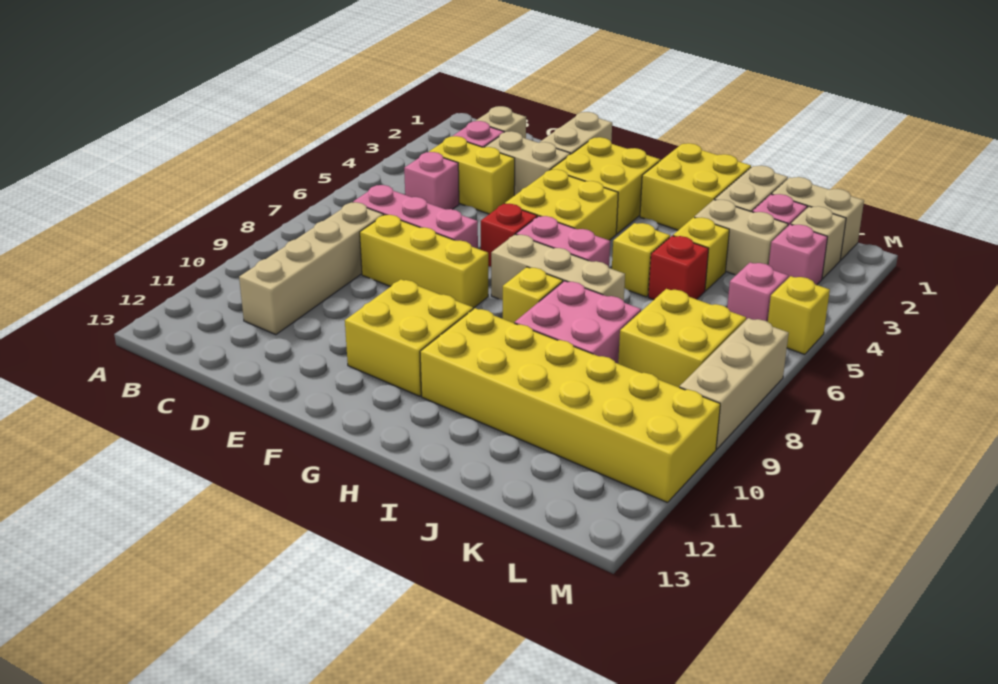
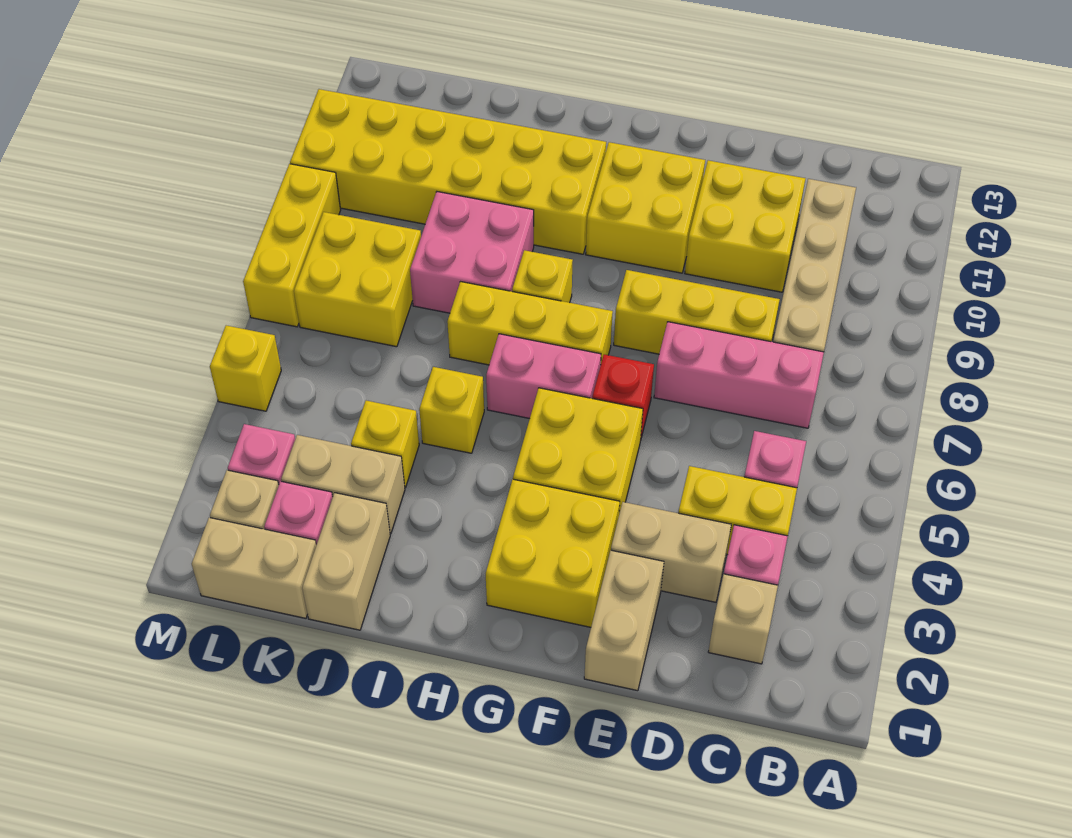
tan 1x3 brick [491,234,625,301] -> yellow 1x3 brick [447,282,613,365]
yellow 2x2 brick [640,143,751,230] -> yellow 2x2 brick moved to [685,160,806,292]
red 1x1 brick [648,236,709,300] -> none
pink 1x1 brick [727,262,788,322] -> none
tan 1x3 brick [679,318,789,449] -> yellow 1x3 brick [243,164,341,327]

